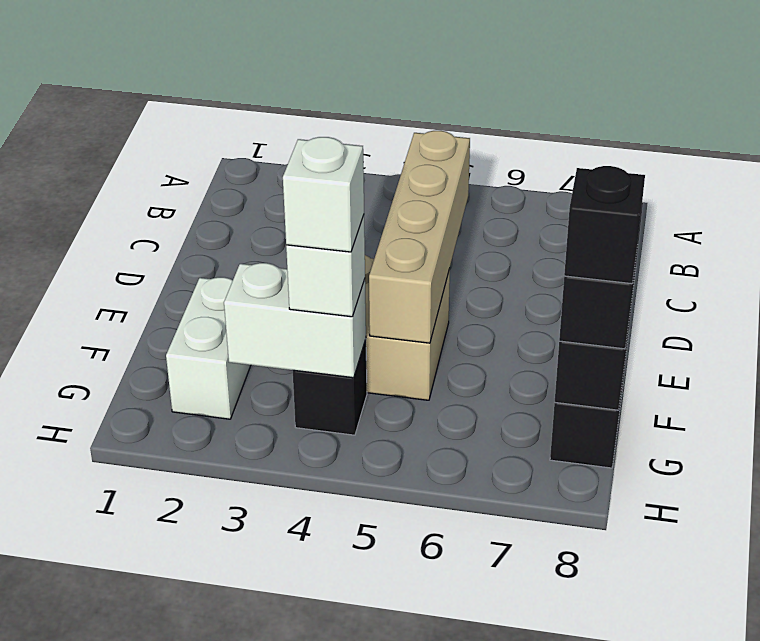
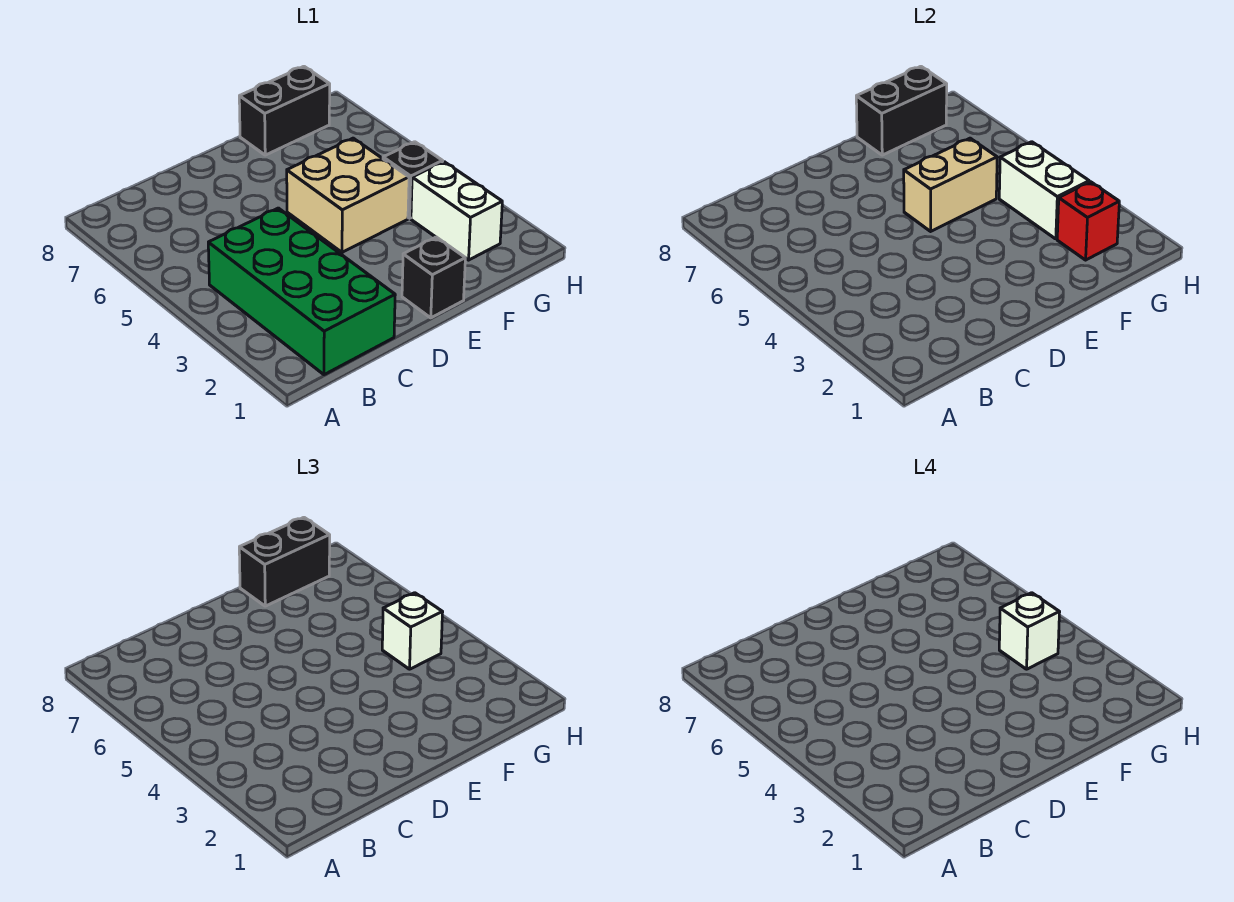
none -> green 2x4 brick [208,208,395,375]
tan 1x4 brick [369,131,470,343] -> tan 1x2 brick [904,138,997,231]
white 1x2 brick [166,277,251,419] -> white 1x2 brick turned to [411,162,502,260]
none -> red 1x1 brick [1057,182,1119,260]
black 1x1 brick [564,166,645,284] -> black 1x1 brick moved to [402,237,465,318]

